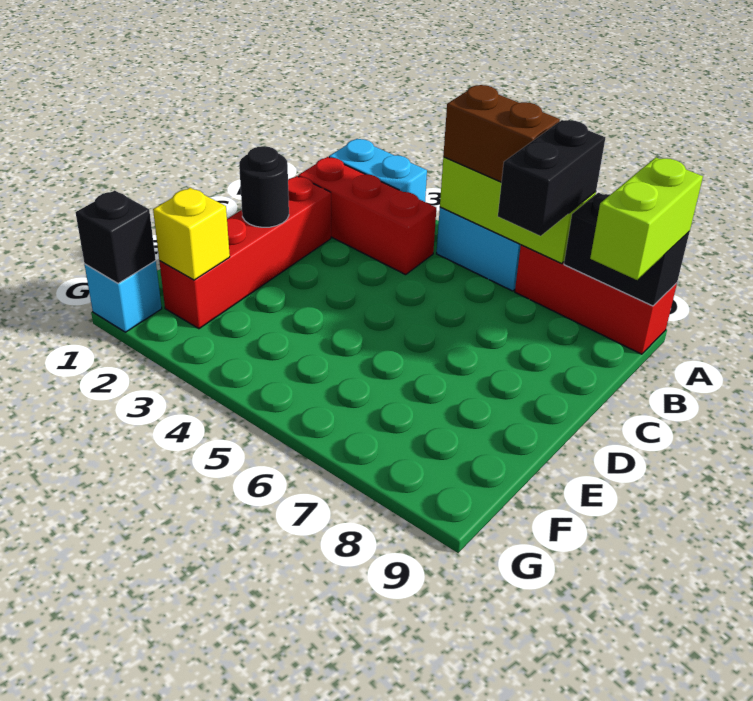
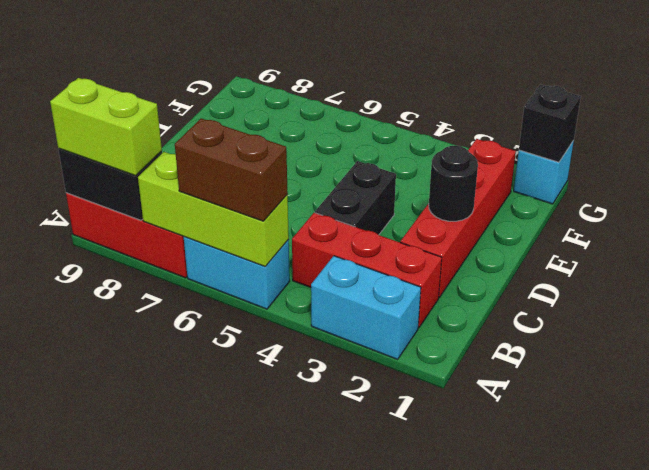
black 1x2 brick [498,120,605,236] -> black 1x2 brick moved to [315,161,396,235]
lime 1x2 brick [590,157,703,280] -> lime 1x2 brick turned to [50,78,162,176]
yellow 1x1 brick [153,188,230,280] -> none

